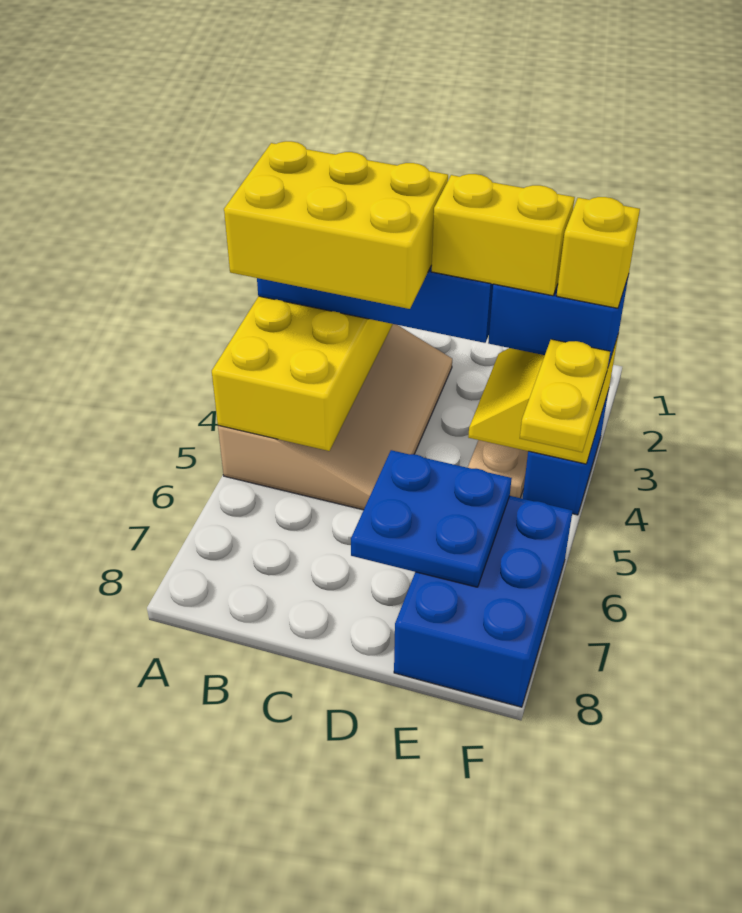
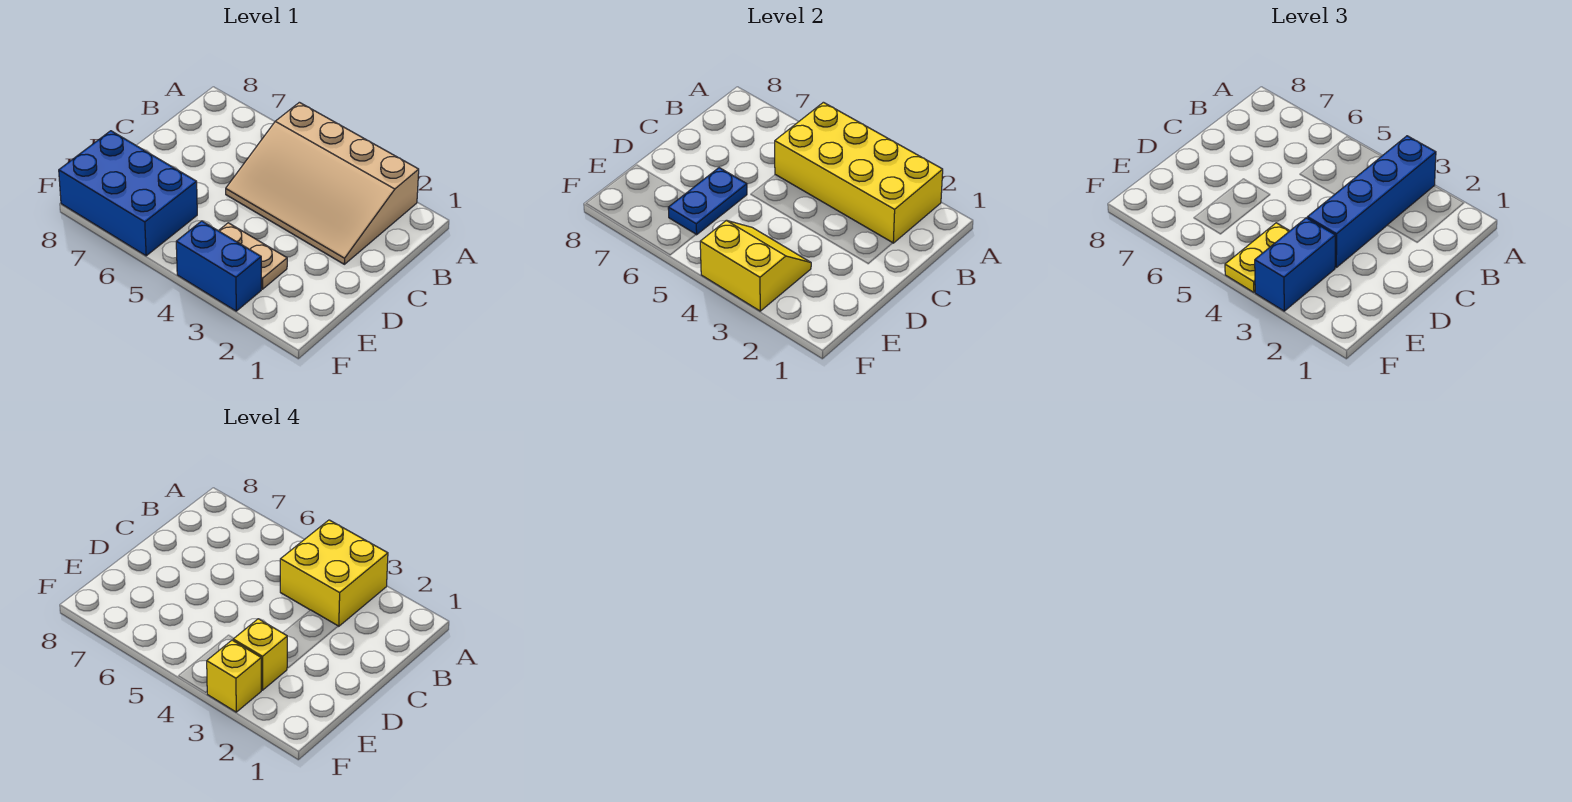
yellow 2x3 brick [224,141,448,309] -> yellow 2x2 brick [280,520,388,626]
yellow 1x2 brick [431,174,575,296] -> yellow 1x1 brick [233,619,287,690]
blue 2x2 plate [351,450,512,587] -> blue 1x2 plate [668,168,747,235]
yellow 1x2 plate [520,339,610,452] -> yellow 1x2 plate turned to [1225,223,1289,292]

